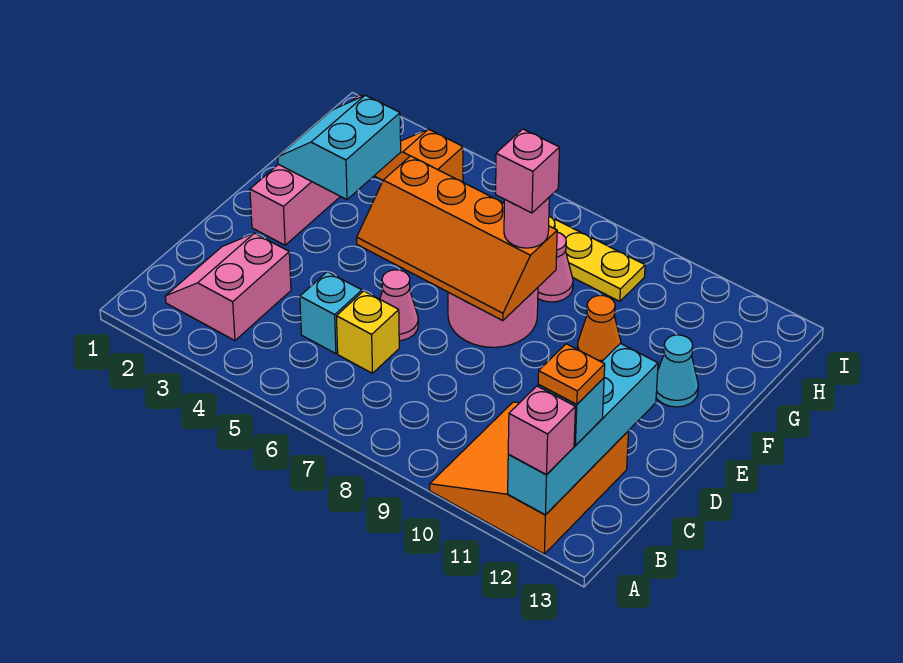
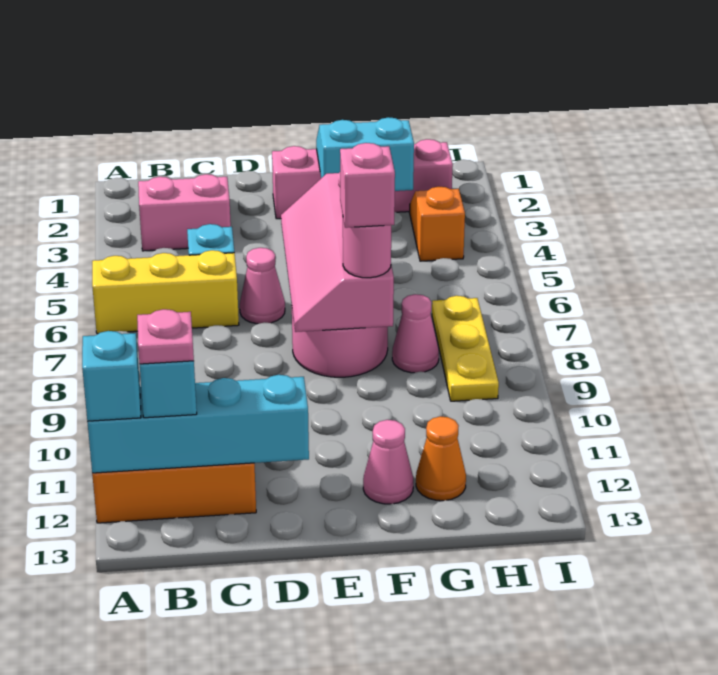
pink 1x1 brick [508,386,575,475] -> cyan 1x1 brick [82,331,141,421]
orange 1x1 plate [538,344,605,405] -> pink 1x1 plate [137,309,194,364]
yellow 1x1 brick [336,291,399,373] -> yellow 1x3 brick [92,250,239,334]
orange 2x4 slope [357,156,557,321] -> pink 2x4 slope [281,172,394,332]
orange 1x1 cone [577,295,621,362] -> orange 1x1 cone moved to [416,416,466,501]
cyan 1x1 cone [656,335,698,407] -> pink 1x1 cone [363,420,413,504]

